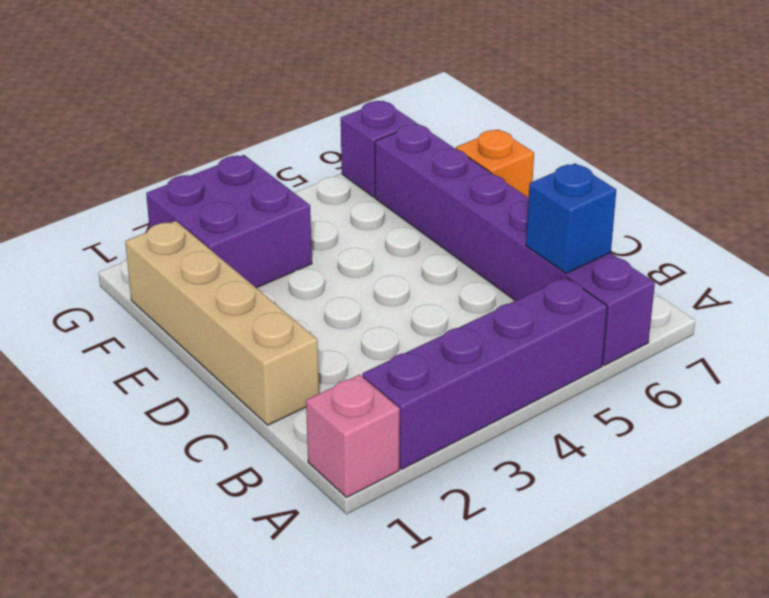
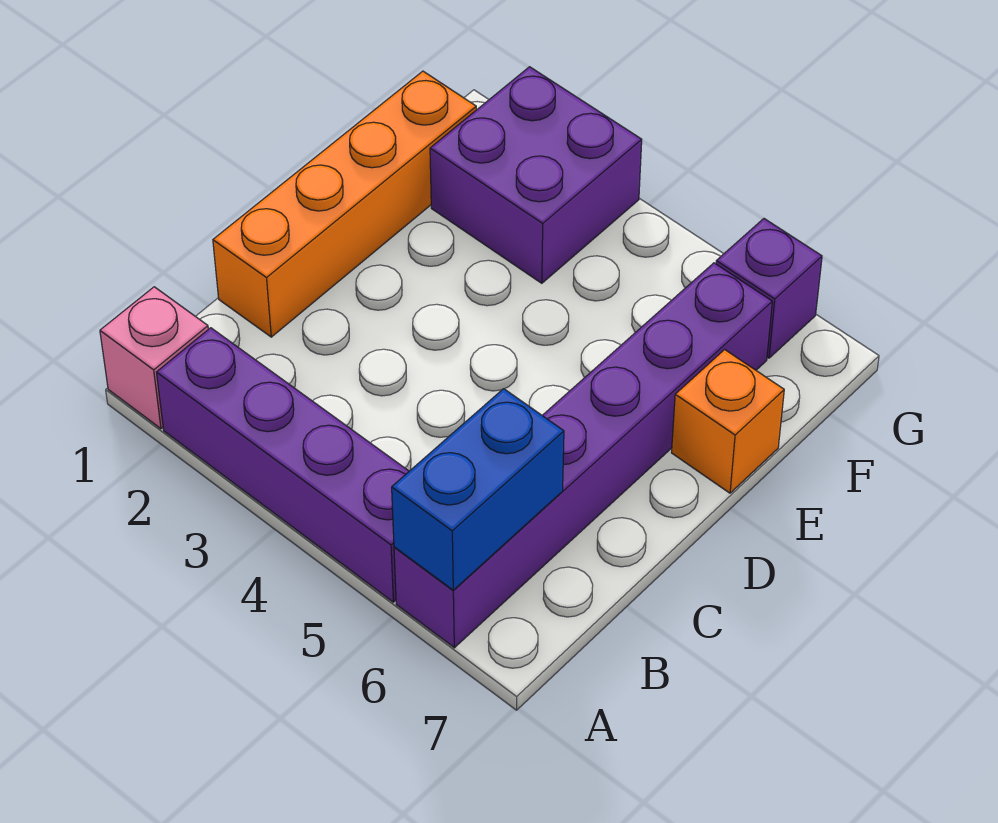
blue 1x1 brick [526,163,616,273] -> blue 1x2 brick [392,389,564,590]
tan 1x4 brick [125,221,319,425] -> orange 1x4 brick [213,71,476,337]

